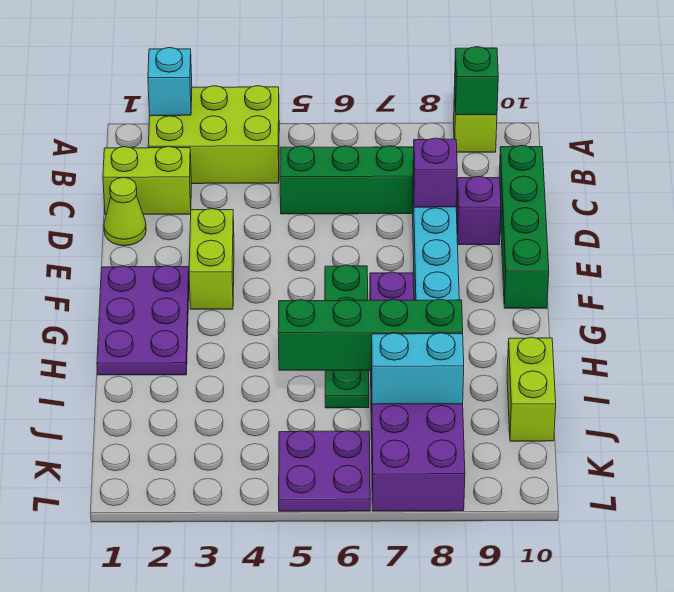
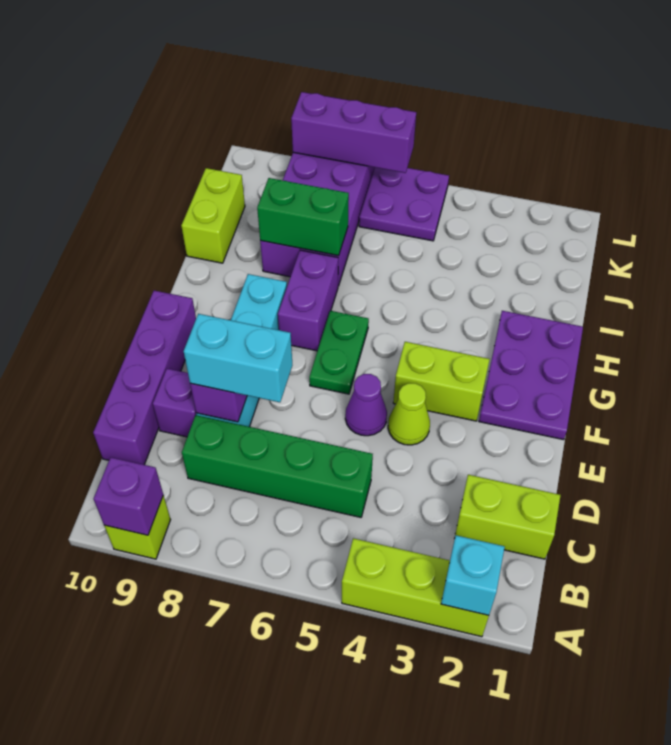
lime 2x3 brick [148,86,279,184] -> lime 1x3 brick [342,538,489,637]
green 1x1 brick [455,47,498,115] -> purple 1x1 brick [93,457,163,535]
green 1x4 brick [499,145,549,308] -> purple 1x4 brick [93,291,196,465]
lime 1x1 cone [104,177,146,246] -> lime 1x1 cone moved to [388,383,430,445]
lime 1x2 brick [189,209,234,309] -> lime 1x2 brick turned to [393,342,490,421]
none -> purple 1x1 cone [345,374,387,436]
green 1x4 plate [325,265,369,408] -> green 1x2 plate [309,311,369,394]
green 1x4 brick [278,299,463,370] -> green 1x2 brick [257,178,349,256]
cyan 1x2 brick [371,333,464,404] -> cyan 1x2 brick moved to [184,314,292,402]
none -> purple 1x3 brick [291,92,416,173]

